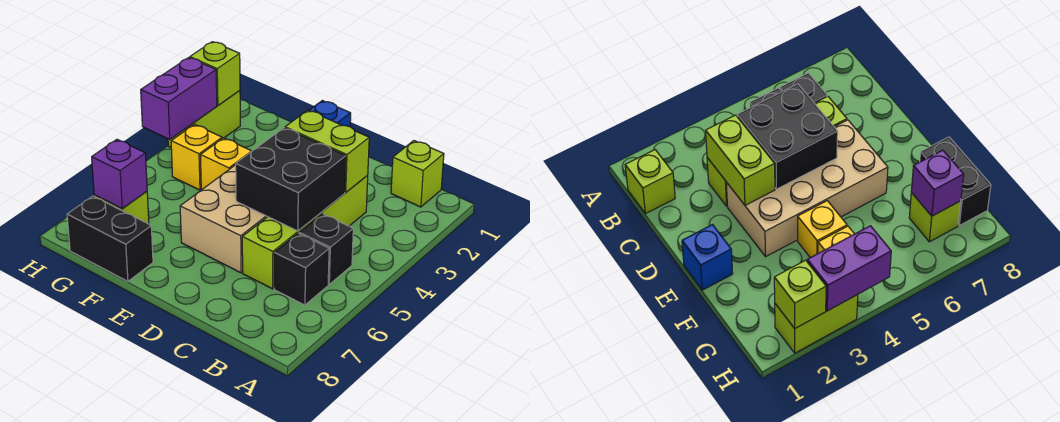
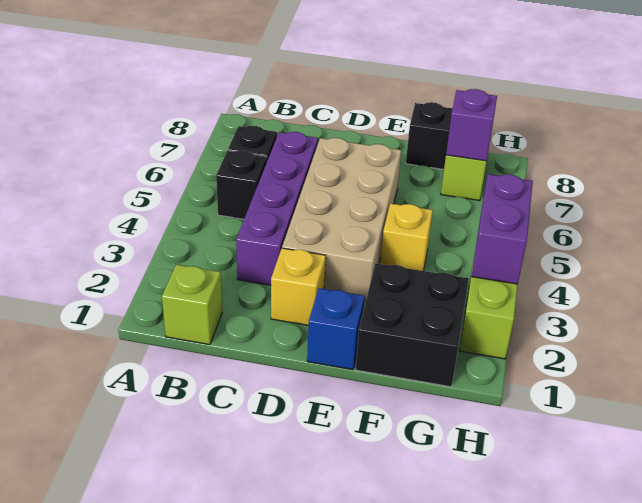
lime 1x4 brick [242,176,368,289] -> purple 1x4 brick [236,132,318,285]
lime 1x2 brick [285,110,369,192] -> none
black 2x2 brick [236,128,346,231] -> black 2x2 brick moved to [356,263,469,387]
yellow 1x1 brick [171,124,222,190] -> yellow 1x1 brick moved to [271,248,326,325]
lime 1x1 brick [190,42,240,105] -> none

